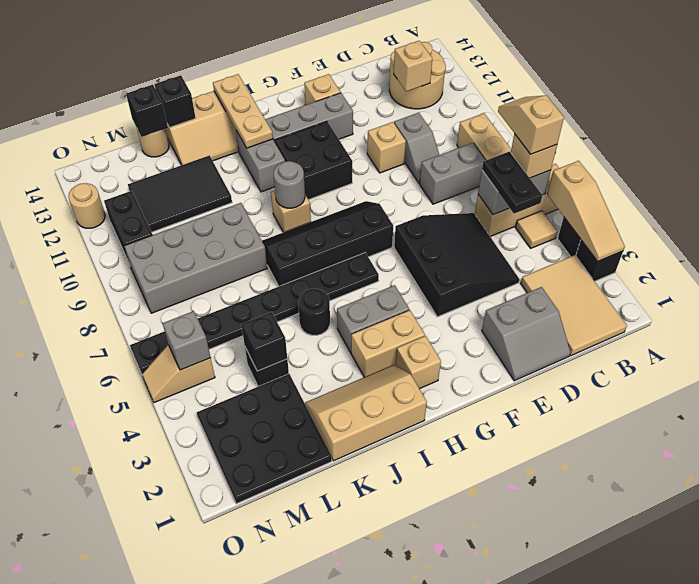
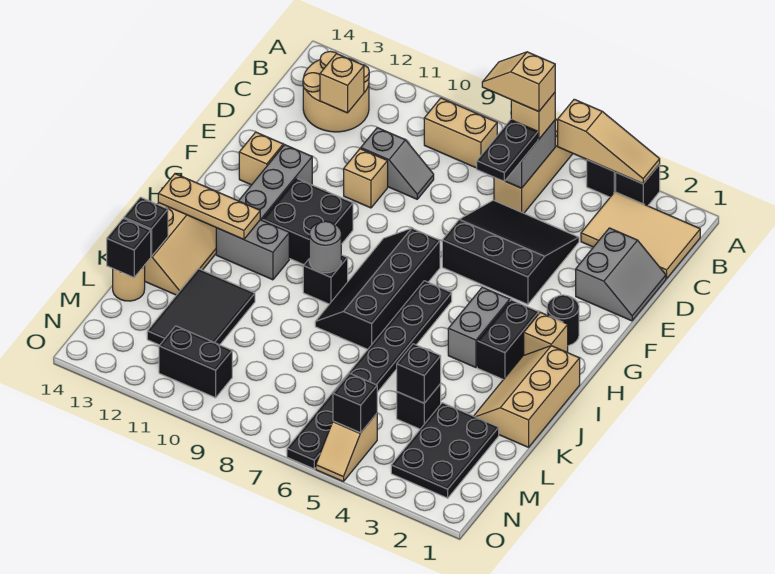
tan 1x1 tile [516,211,557,248] -> none
black 1x2 plate [482,152,542,214] -> black 1x2 plate turned to [477,120,538,181]
grey 1x2 brick [420,143,486,204] -> none
tan 1x2 brick [351,310,425,377] -> black 1x2 brick [477,300,539,380]
tan 1x1 brick [271,190,311,232] -> black 1x1 brick [303,255,348,304]
black 1x1 round brick [298,289,330,335] -> black 1x1 round brick moved to [547,295,579,346]
grey 2x4 brick [124,203,267,313] -> none
black 3x3 plate [197,374,332,504] -> black 2x3 plate [391,403,499,498]
grey 1x1 brick [163,311,211,370] -> black 1x1 brick [333,374,377,433]
tan 1x1 round brick [68,183,105,228] -> none

